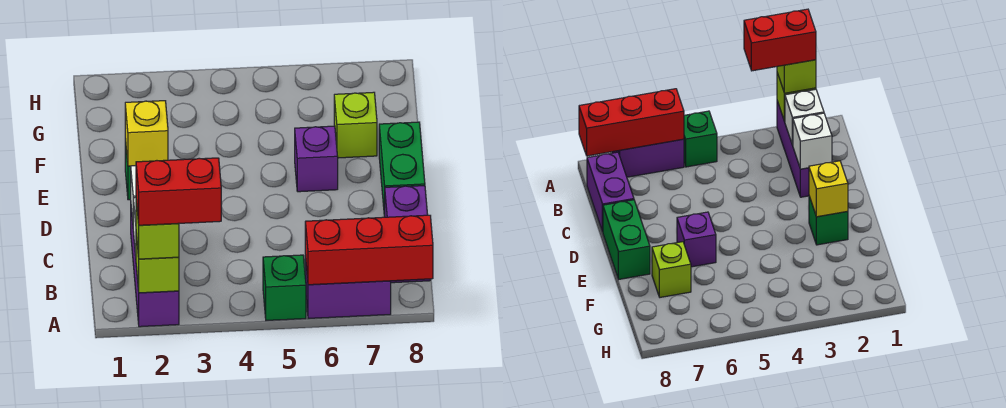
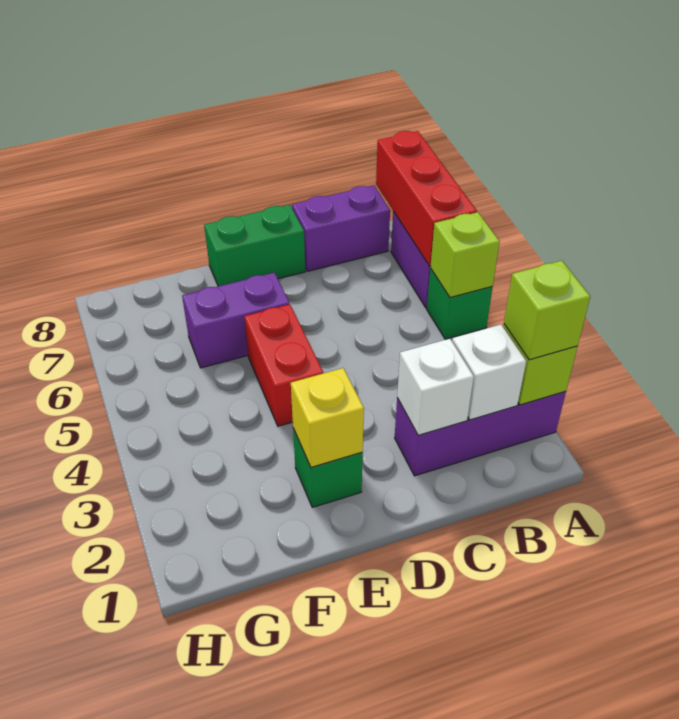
red 1x2 brick [136,158,221,225] -> red 1x2 brick moved to [244,304,324,426]
purple 1x1 brick [295,126,338,192] -> purple 1x2 brick [182,273,289,368]
lime 1x1 brick [334,92,377,158] -> lime 1x1 brick moved to [430,212,500,298]

